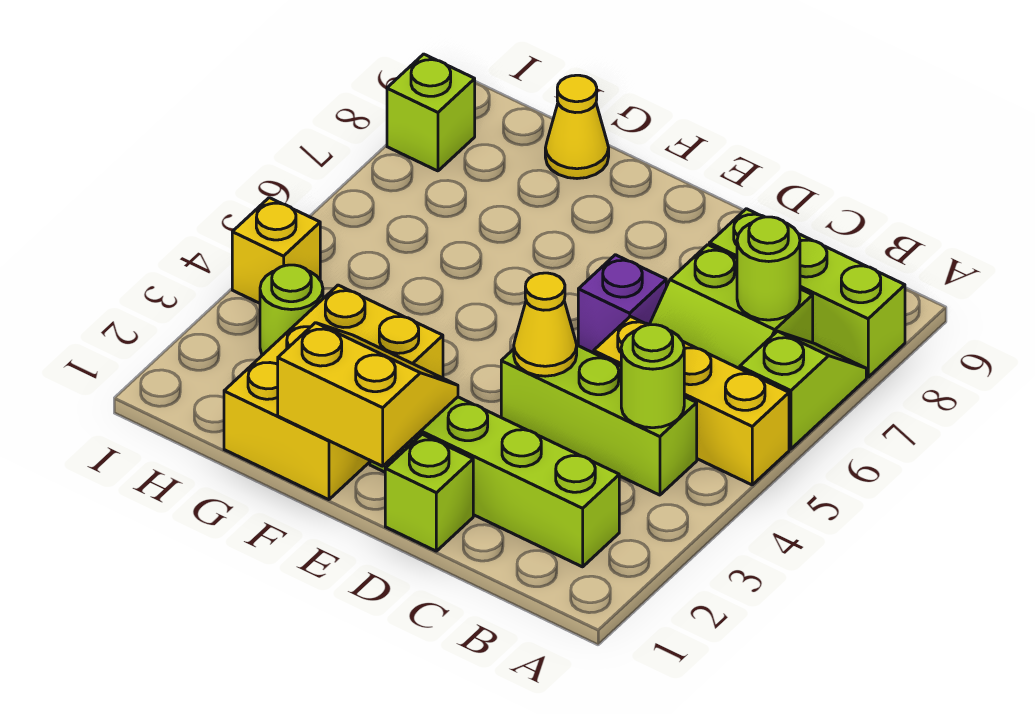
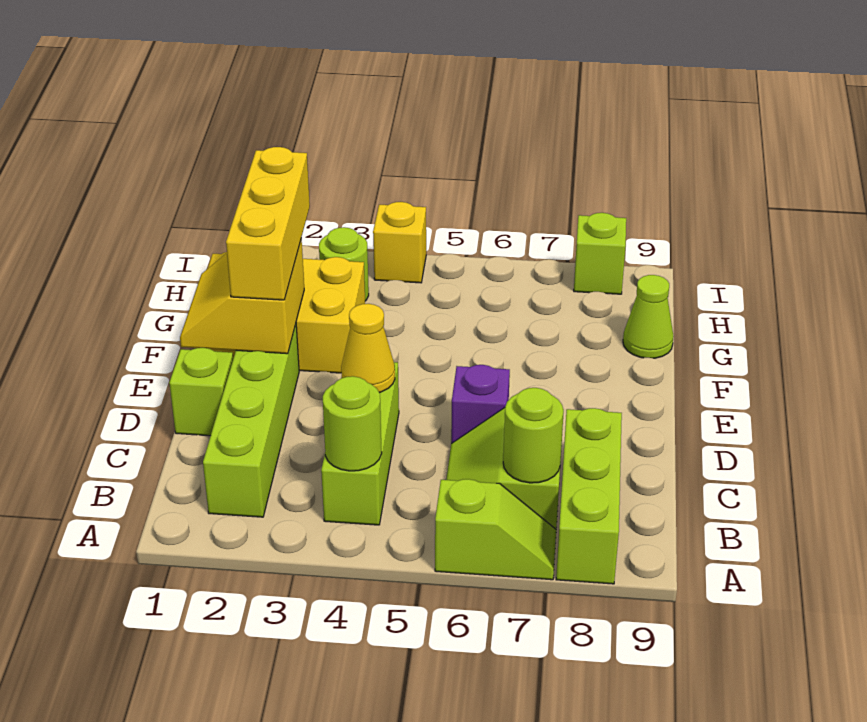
yellow 1x3 brick [594,317,789,485] -> yellow 1x3 brick moved to [226,147,310,300]
yellow 2x2 slope [278,323,458,466] -> yellow 2x2 slope turned to [180,238,304,354]
yellow 1x1 cone [545,75,609,179] -> lime 1x1 cone [623,275,674,358]

